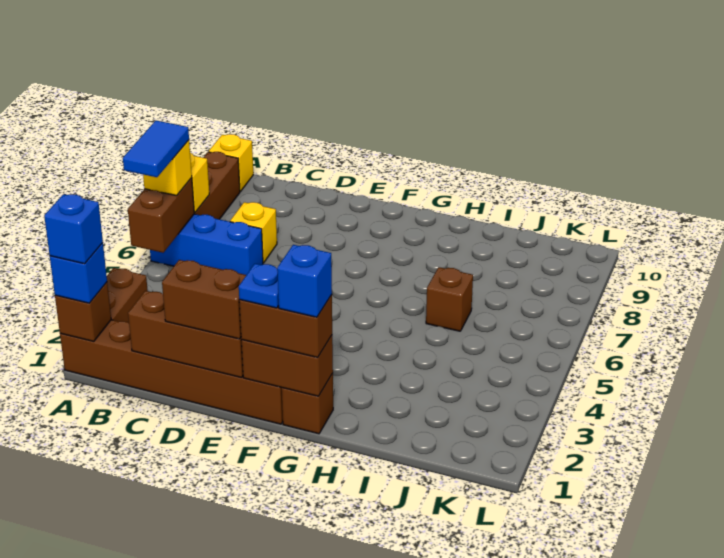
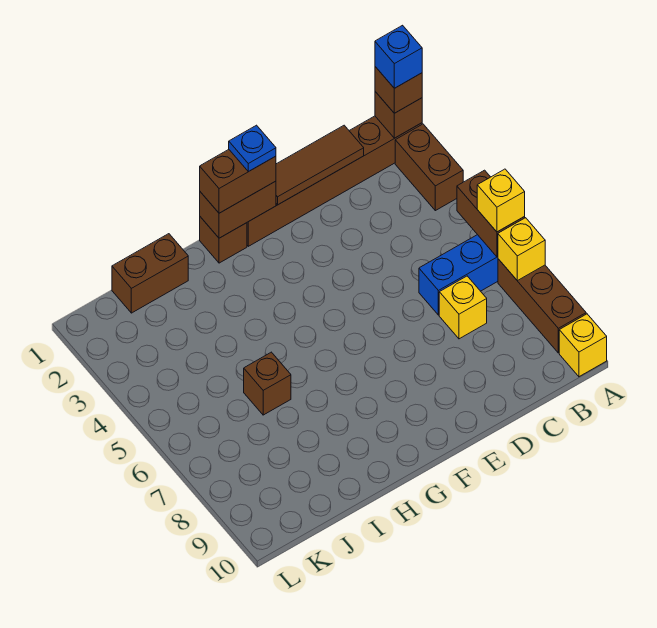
blue 1x1 brick [50,243,107,303] -> brown 1x1 brick [375,67,422,113]
blue 1x2 tile [123,121,189,177] -> none
brown 1x3 brick [128,291,243,378] -> brown 1x3 tile [276,125,364,205]
brown 1x2 brick [162,260,246,339] -> brown 1x2 brick moved to [112,234,188,313]
blue 1x1 brick [277,245,332,317] -> none

